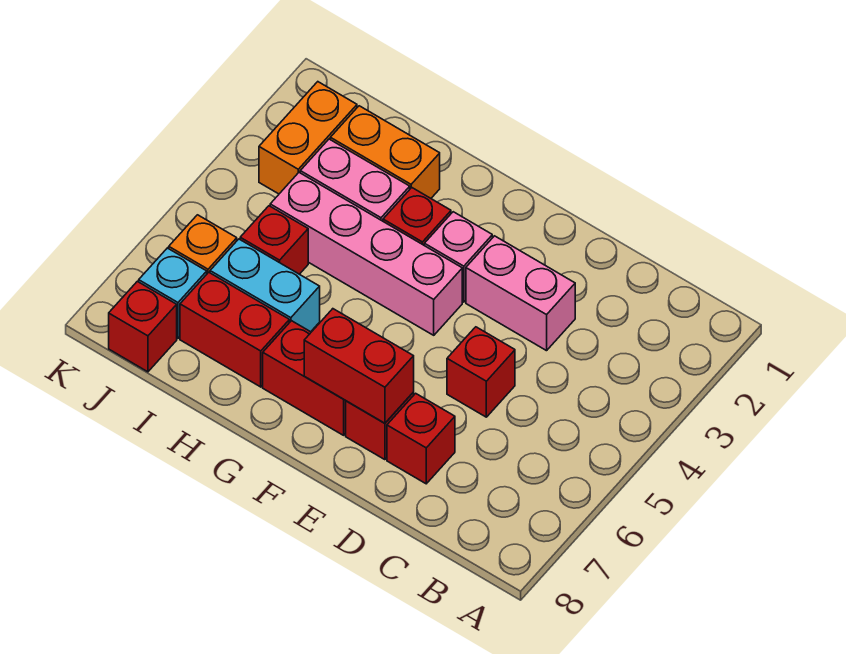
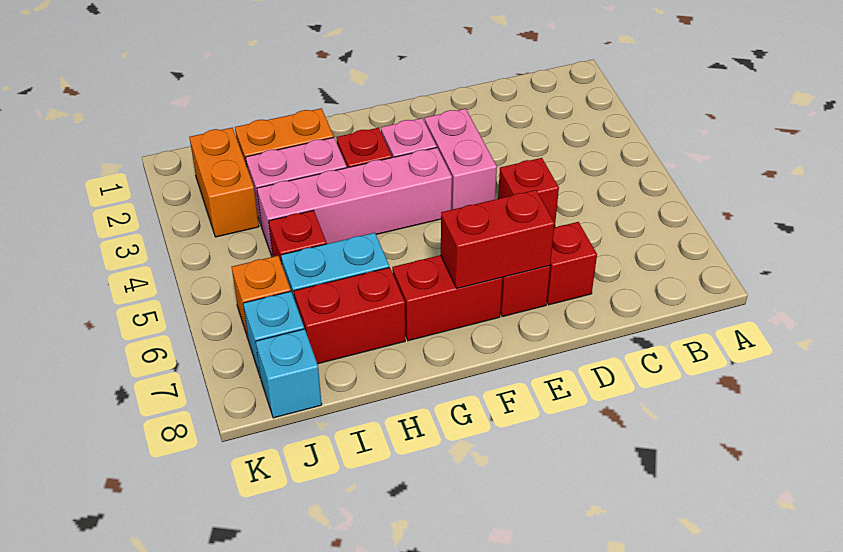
pink 1x2 brick [466,236,575,351] -> pink 1x2 brick turned to [425,109,497,210]
red 1x1 brick [109,281,177,372] -> cyan 1x1 brick [256,329,322,418]

